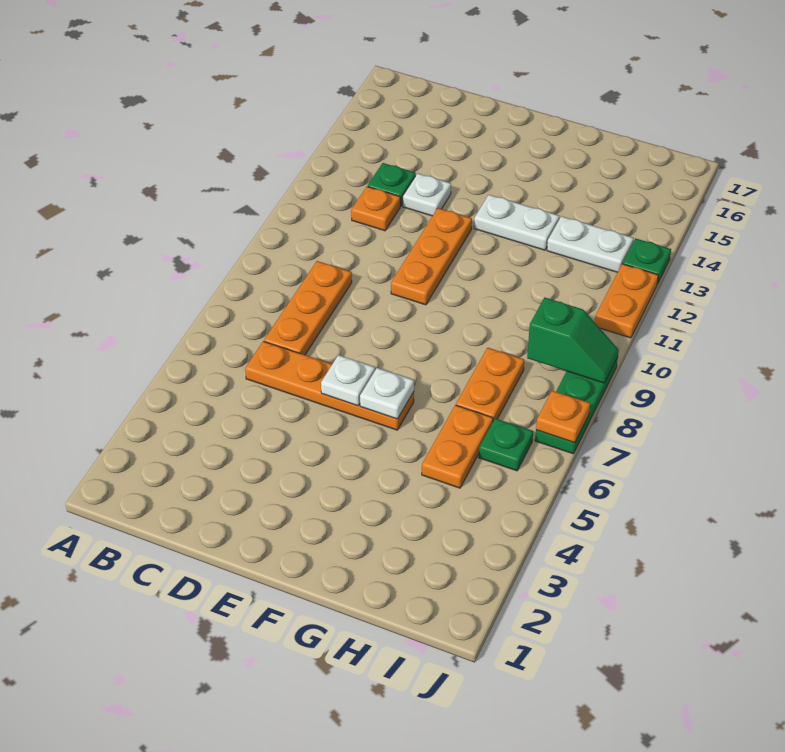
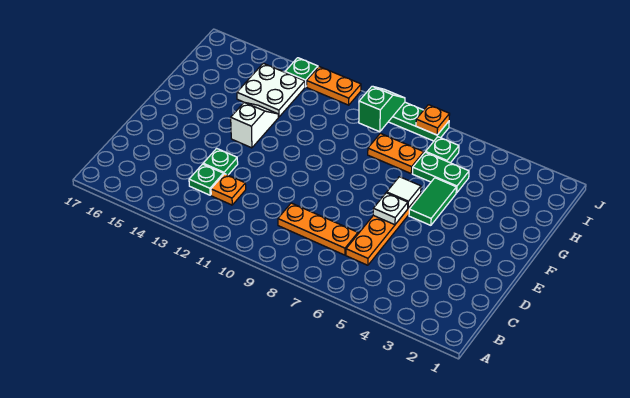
white 1x1 plate [403,173,451,216] -> green 1x1 plate [203,148,238,175]
orange 1x3 plate [391,208,472,305] -> none
none -> green 1x2 tile [409,178,456,225]
white 1x1 plate [360,368,414,419] -> white 1x1 tile [387,177,421,208]
white 1x2 plate [474,195,559,250] -> white 1x2 slope [231,102,278,148]
orange 1x2 plate [422,405,493,488] -> green 1x2 plate [412,152,469,193]
white 1x2 plate [547,216,633,272] -> white 2x2 plate [237,63,305,117]

